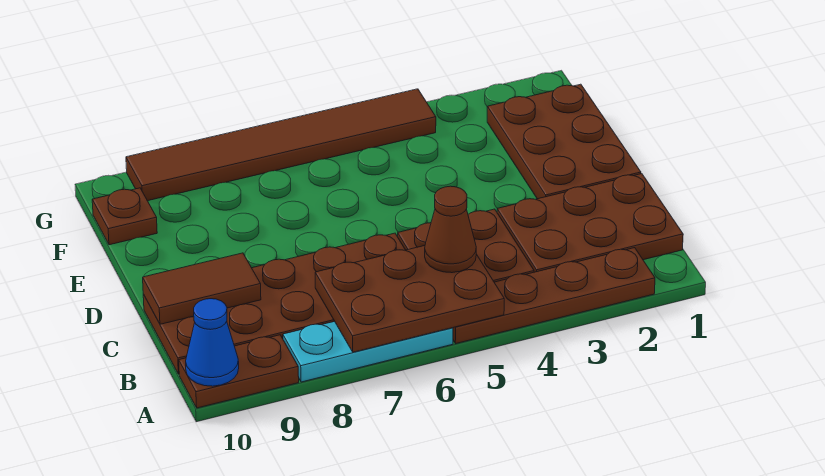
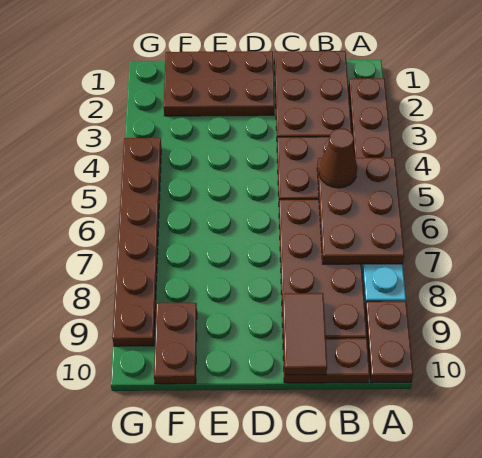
blue 1x1 cone [186,299,239,386] -> none
brown 1x1 plate [92,188,157,245] -> brown 1x2 plate [154,303,197,384]
brown 1x6 tile [126,89,436,201] -> brown 1x6 plate [112,138,161,346]

